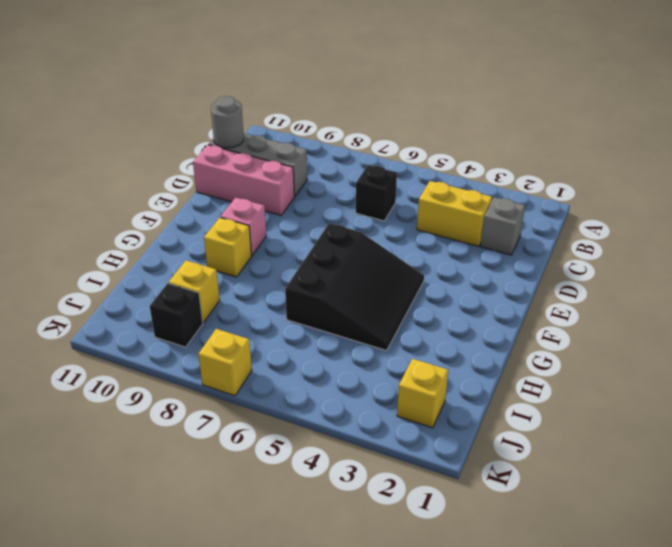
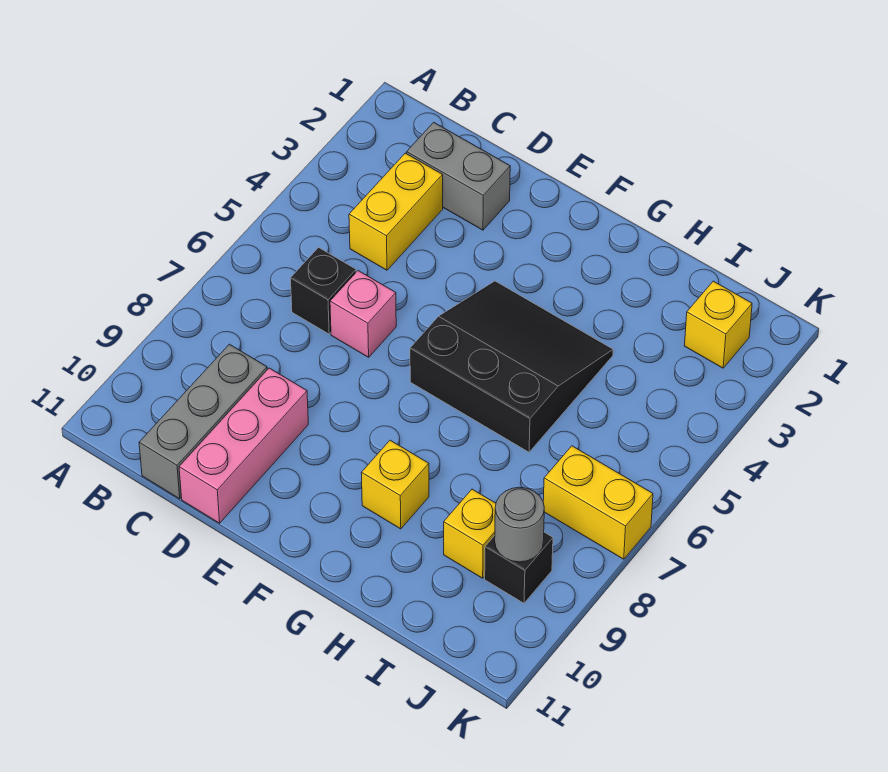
grey 1x1 brick [480,197,525,255] -> grey 1x2 brick [407,122,510,230]
grey 1x1 round brick [211,96,244,148] -> grey 1x1 round brick moved to [495,487,544,562]
pink 1x1 brick [221,198,266,255] -> pink 1x1 brick moved to [330,271,396,357]
yellow 1x1 brick [198,329,252,396] -> yellow 1x2 brick [543,446,653,559]

